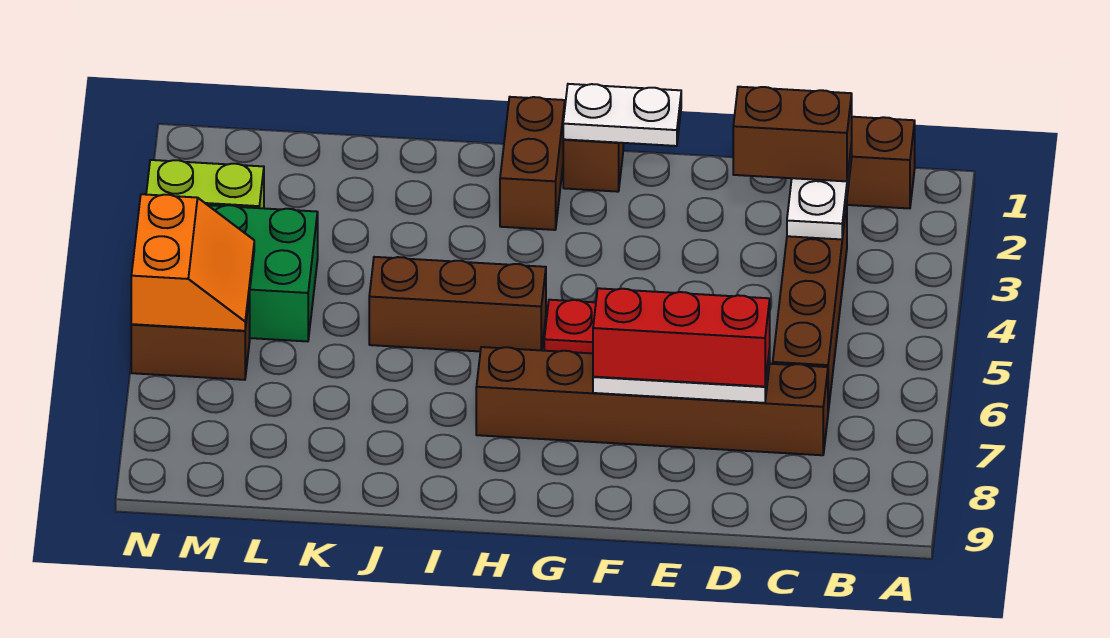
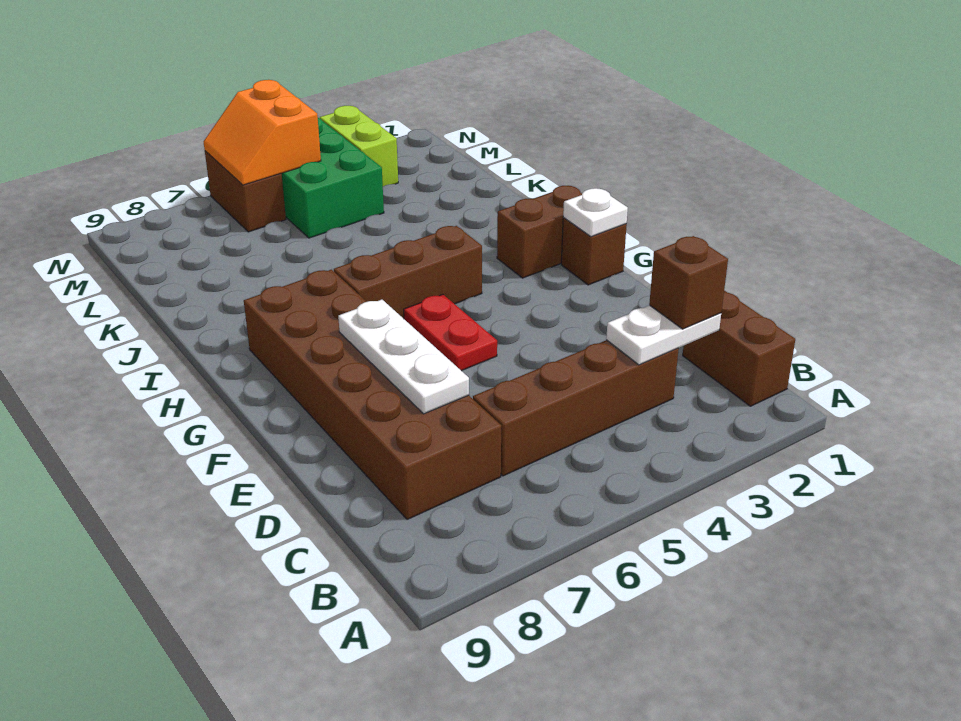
brown 1x2 brick [733,87,852,181] -> brown 1x1 brick [649,236,728,329]
brown 1x6 brick [476,347,828,455] -> brown 2x6 brick [244,270,501,520]
red 1x3 brick [593,288,770,387] -> none
white 1x2 plate [563,84,681,146] -> white 1x1 plate [563,188,628,237]
brown 1x3 brick [369,257,546,351] -> brown 1x3 brick turned to [334,226,482,319]
orange 2x2 slope [131,194,254,331] -> orange 2x2 slope turned to [203,80,321,185]

